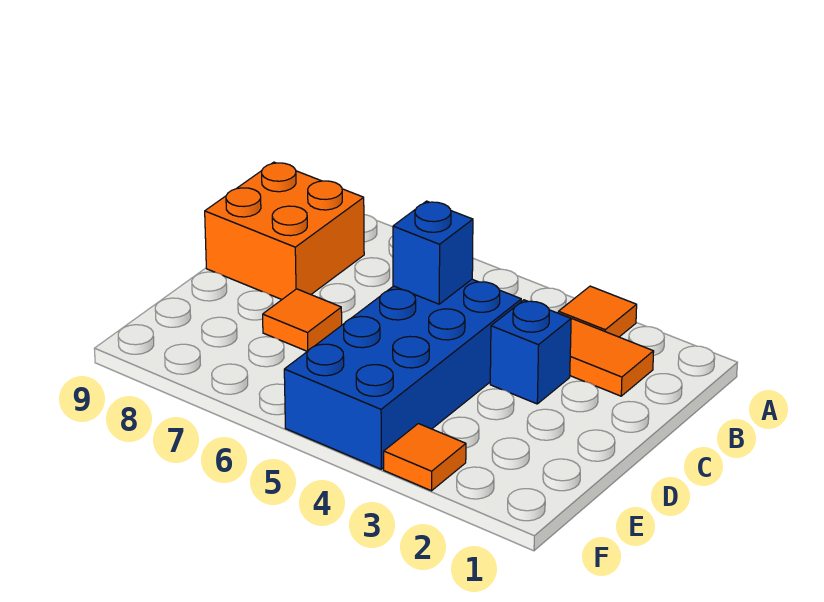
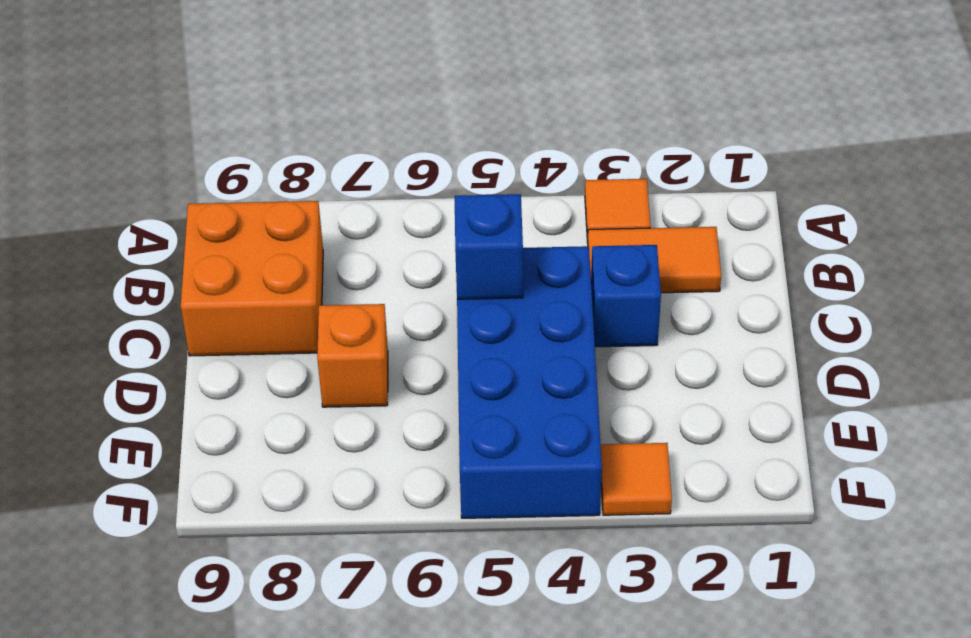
orange 1x1 tile [263,289,342,351] -> orange 1x1 brick [317,304,388,407]

